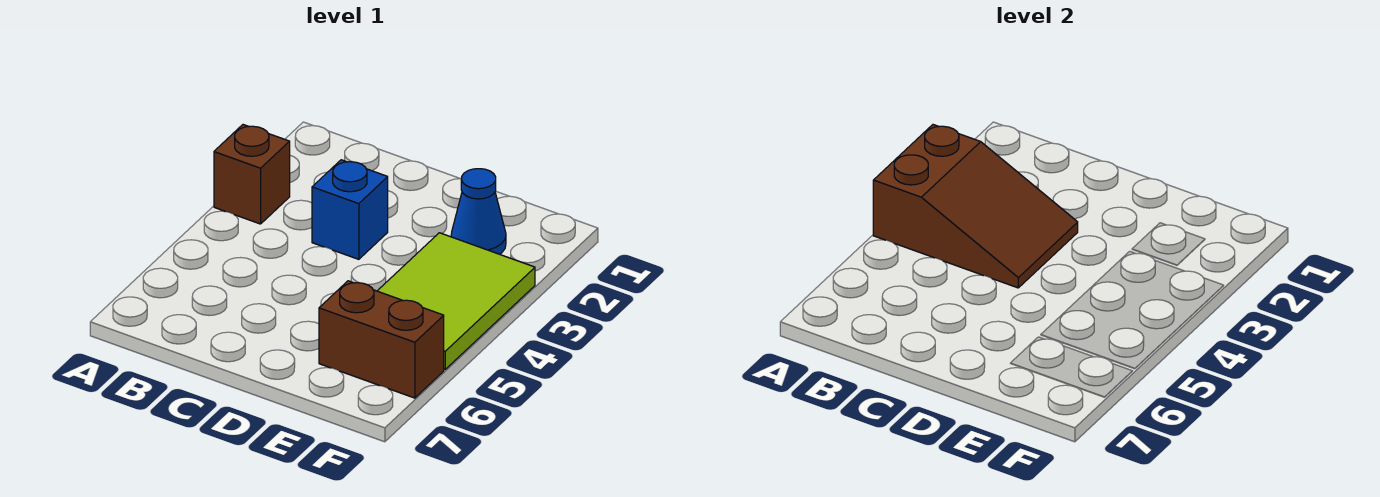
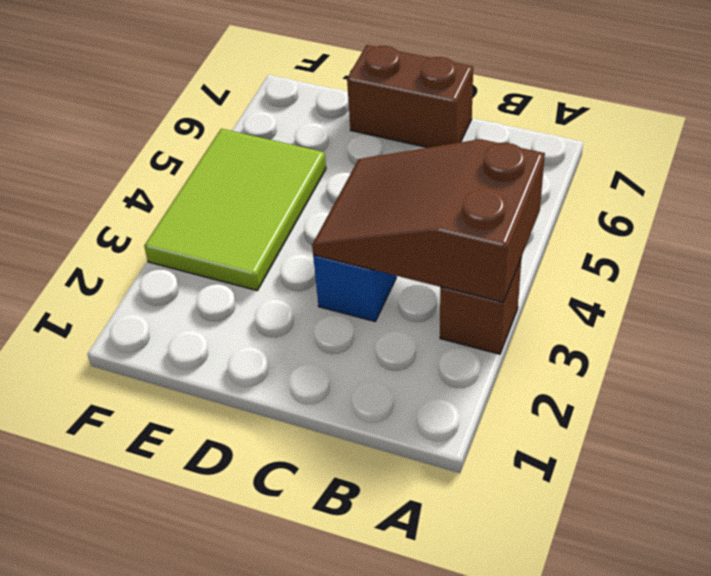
blue 1x1 cone [451,169,506,254] -> none
brown 1x2 brick [319,281,444,398] -> brown 1x2 brick moved to [347,45,473,148]

